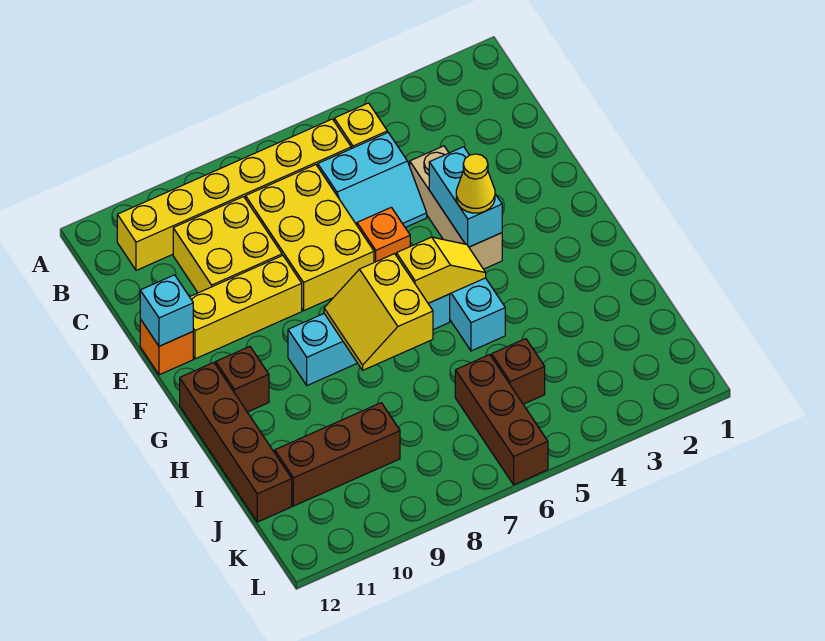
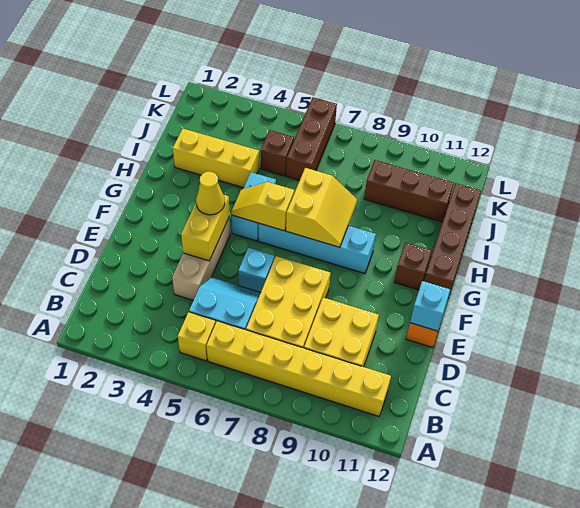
cyan 1x2 brick [429,147,502,247] -> yellow 1x2 brick [181,195,230,261]
orange 1x1 brick [357,207,410,262] -> cyan 1x1 brick [239,248,275,292]
yellow 1x3 brick [190,256,302,359] -> yellow 1x3 brick moved to [173,129,259,188]

